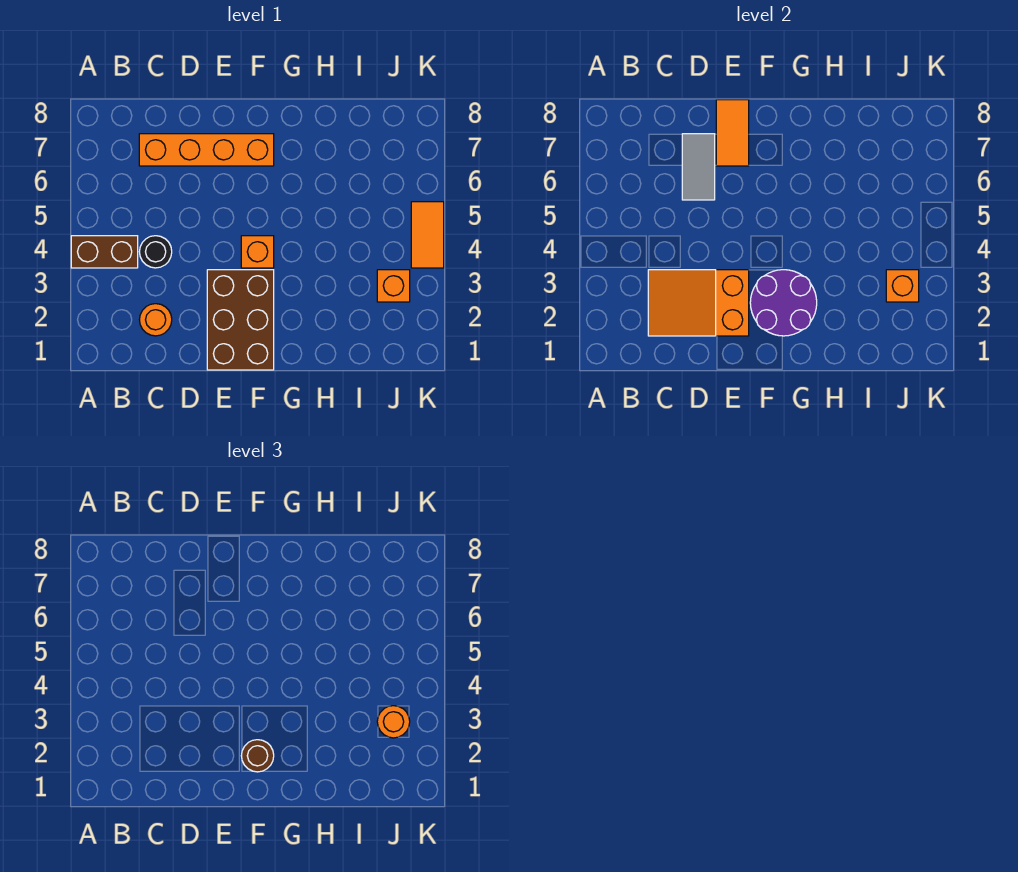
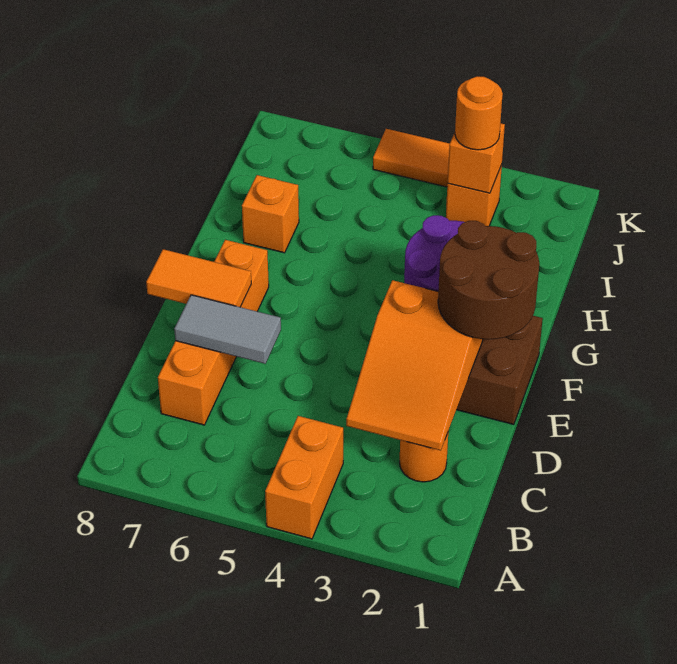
brown 1x2 brick [71,236,138,268] -> orange 1x2 brick [265,416,343,539]
black 1x1 round brick [139,236,172,268] -> none
brown 1x1 round brick [241,740,274,772] -> brown 2x2 round brick [438,221,539,339]
orange 1x1 brick [241,236,274,268] -> orange 1x1 brick moved to [242,175,299,253]

